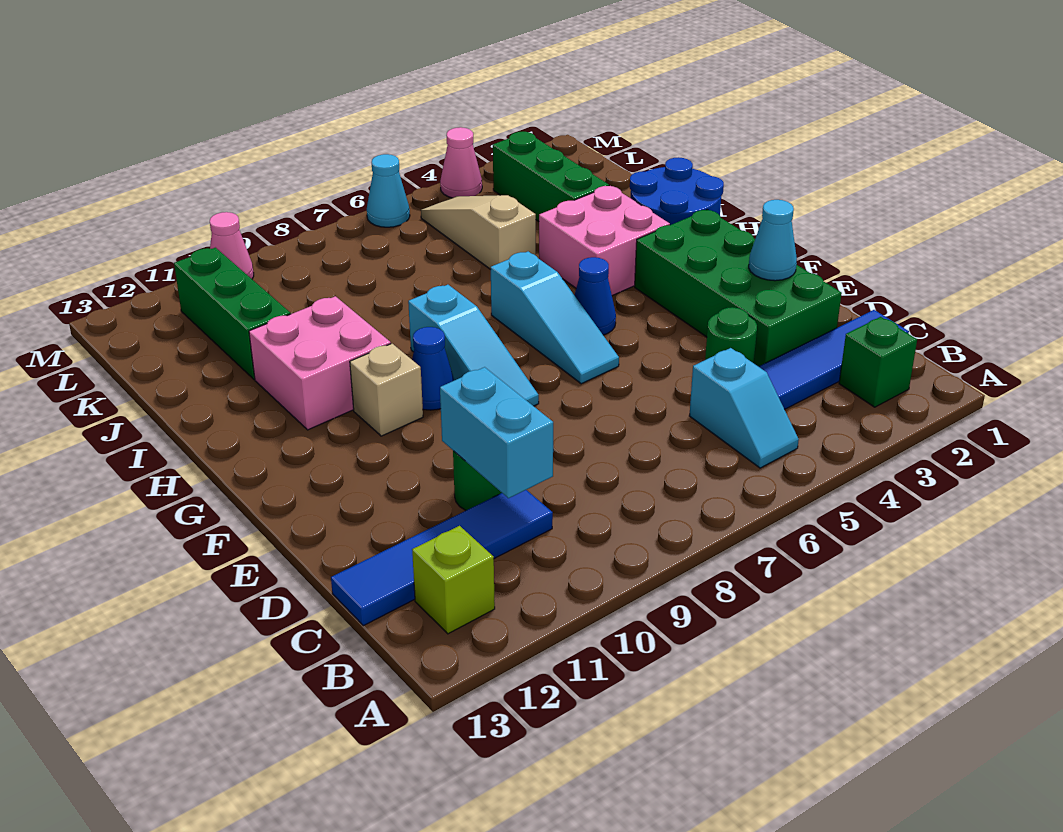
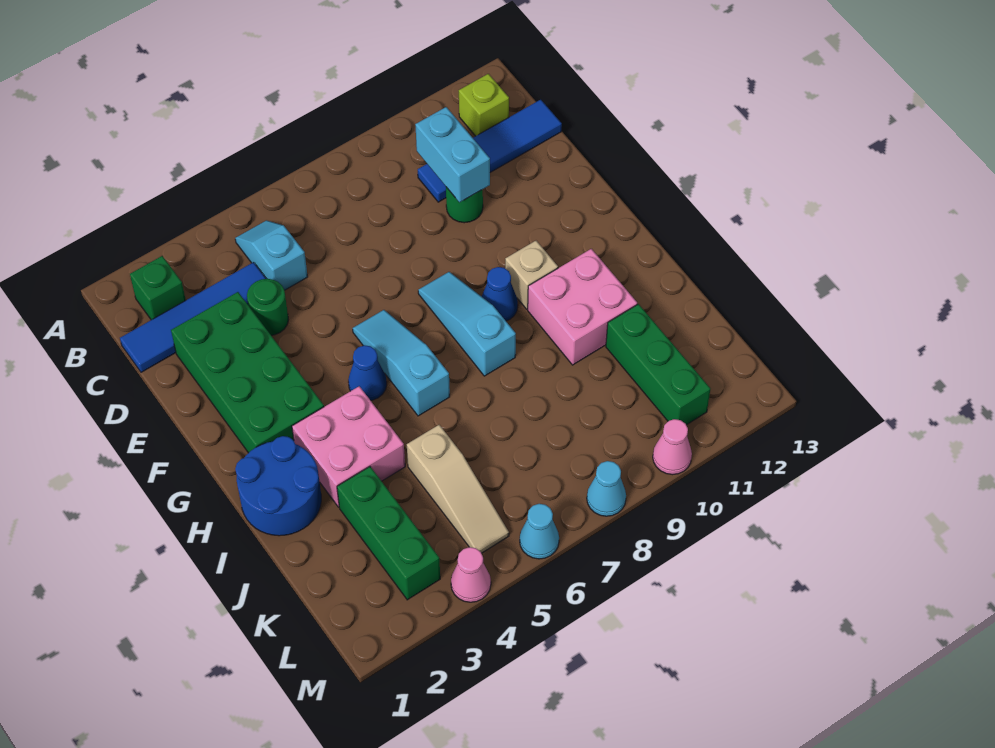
cyan 1x1 cone [749,200,797,281] -> cyan 1x1 cone moved to [587,461,626,516]

